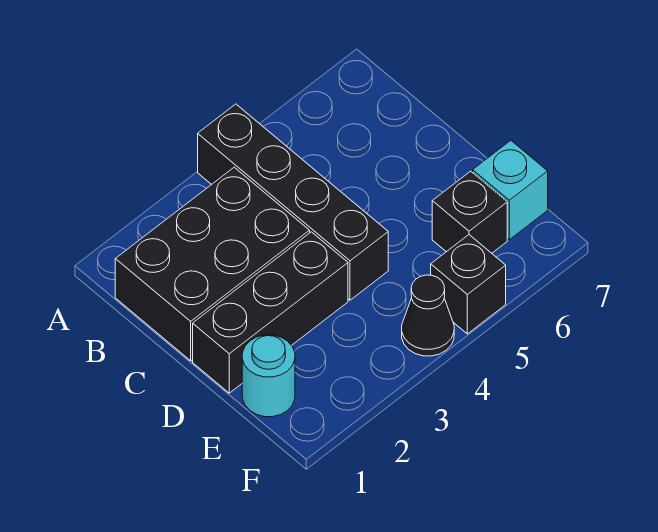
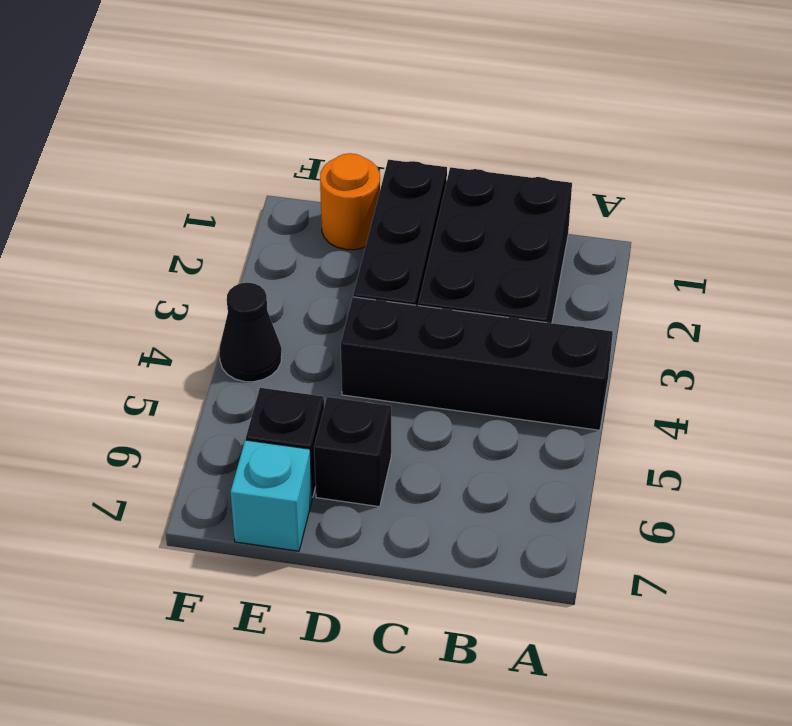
cyan 1x1 round brick [242,335,295,417] -> orange 1x1 round brick [320,153,380,250]
black 1x1 brick [431,235,506,334] -> black 1x1 brick moved to [314,397,391,507]

